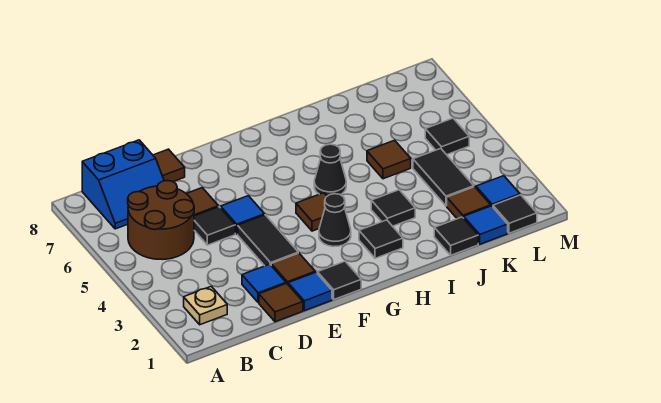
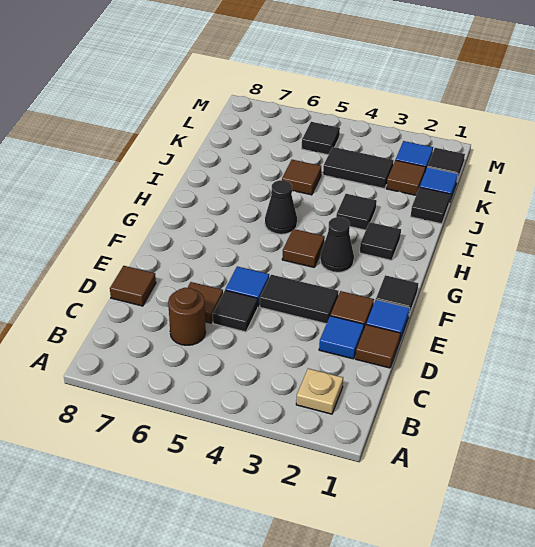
brown 2x2 round brick [128,181,194,260] -> brown 1x1 round brick [168,288,206,345]
blue 2x2 slope [82,140,164,229] -> none

